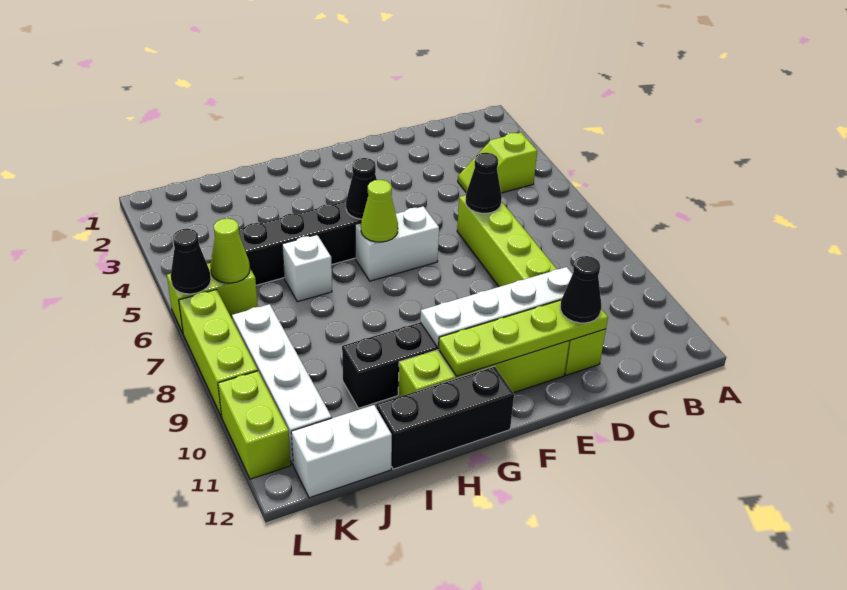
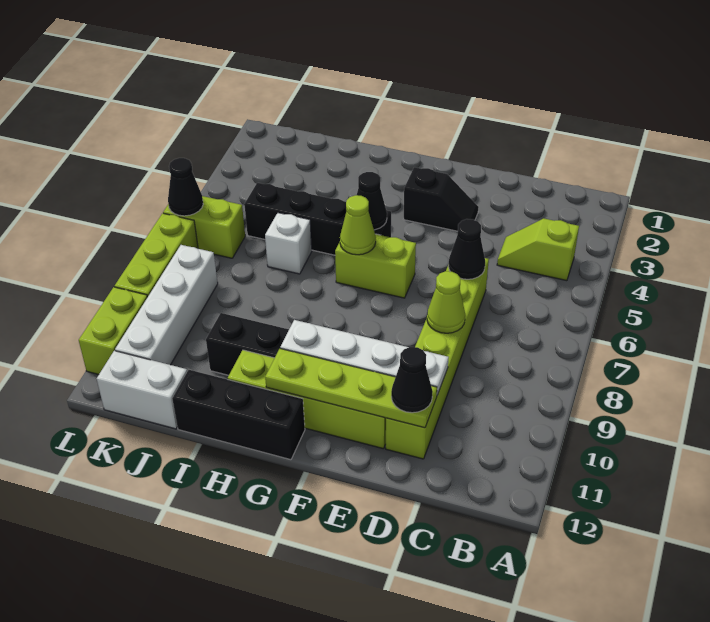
none -> black 1x2 slope [404,167,478,231]
white 1x2 brick [355,206,439,281] -> lime 1x2 brick [335,234,416,298]
lime 1x1 cone [210,218,250,283] -> lime 1x1 cone moved to [427,271,465,333]

